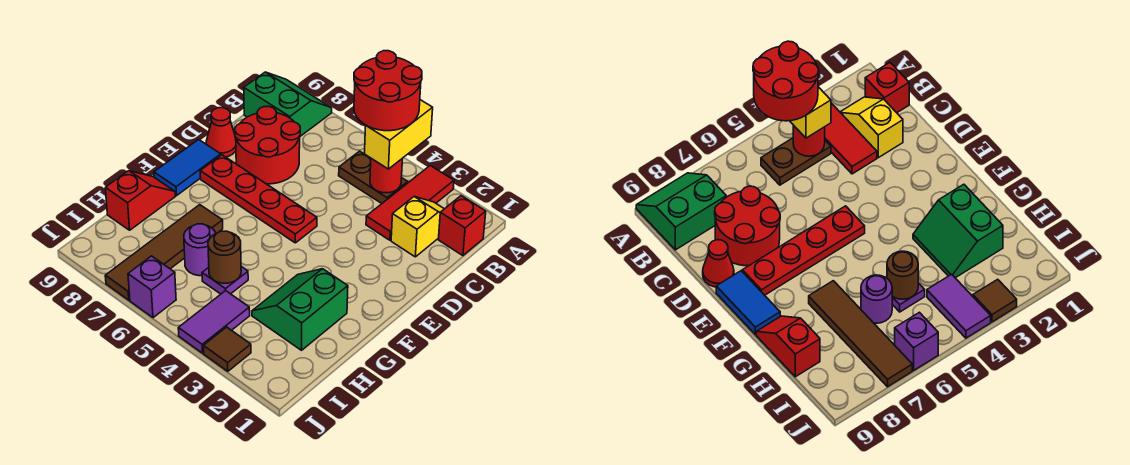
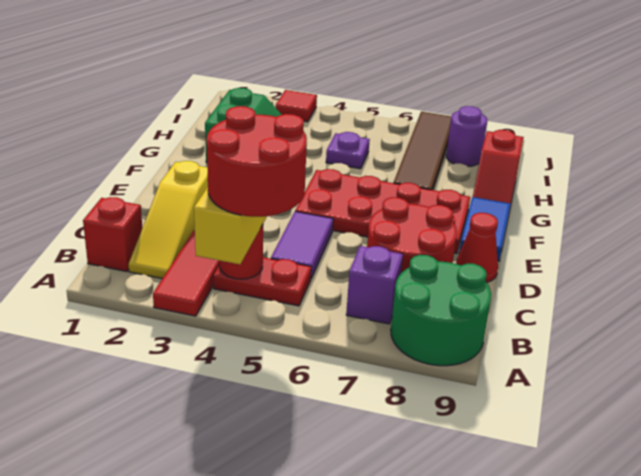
green 2x2 slope [244,72,332,137] -> green 2x2 round brick [391,255,491,366]
yellow 1x2 slope [391,197,444,257] -> yellow 1x3 slope [129,161,208,278]
brown 1x2 plate [339,151,408,203] -> red 1x2 plate [213,257,311,306]
red 1x4 plate [200,155,317,243] -> red 2x4 plate [295,169,470,253]
brown 1x1 round brick [208,231,241,283] -> none
purple 1x1 round brick [184,224,216,276] -> purple 1x1 round brick moved to [446,106,487,166]
purple 1x2 tile [178,291,250,353] -> purple 1x2 tile moved to [271,211,333,278]
brown 1x1 tile [203,327,251,371] -> red 1x1 tile [276,90,317,122]
purple 1x1 brick [128,256,176,318] -> purple 1x1 brick moved to [346,246,403,324]

